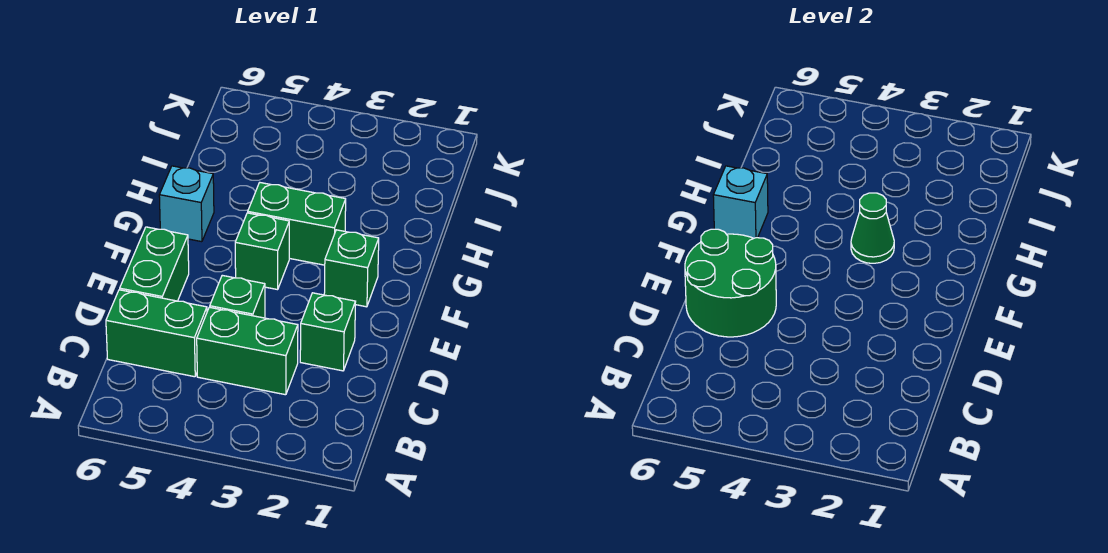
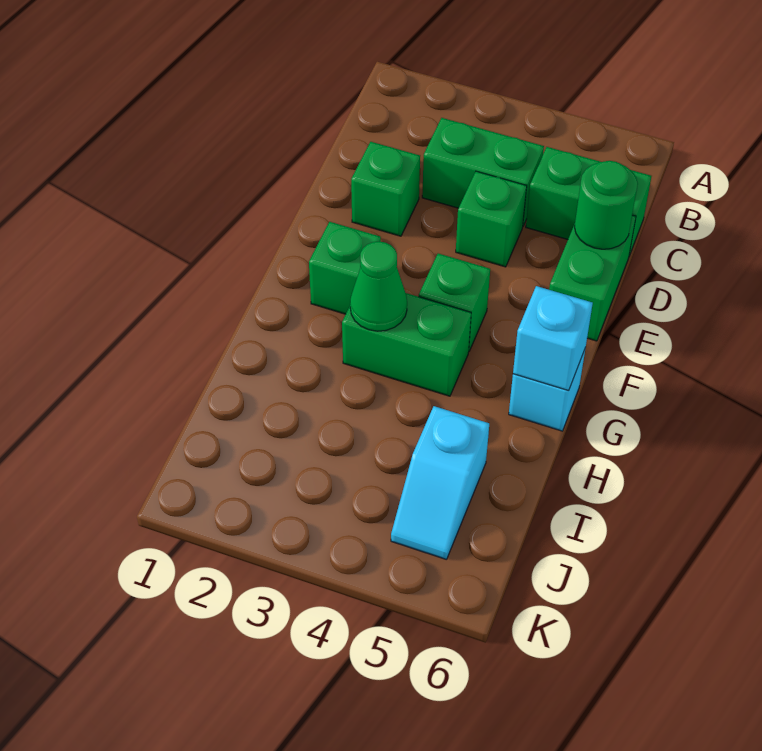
green 2x2 round brick [685,229,776,337] -> green 1x1 round brick [575,161,638,249]
none -> cyan 1x2 slope [391,406,489,559]

